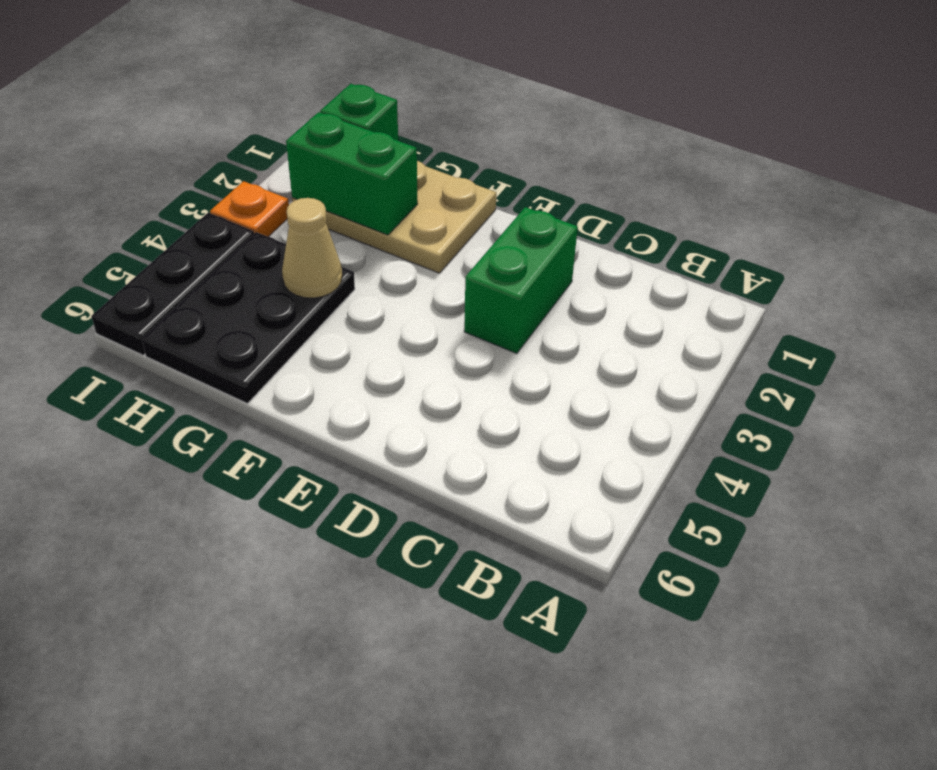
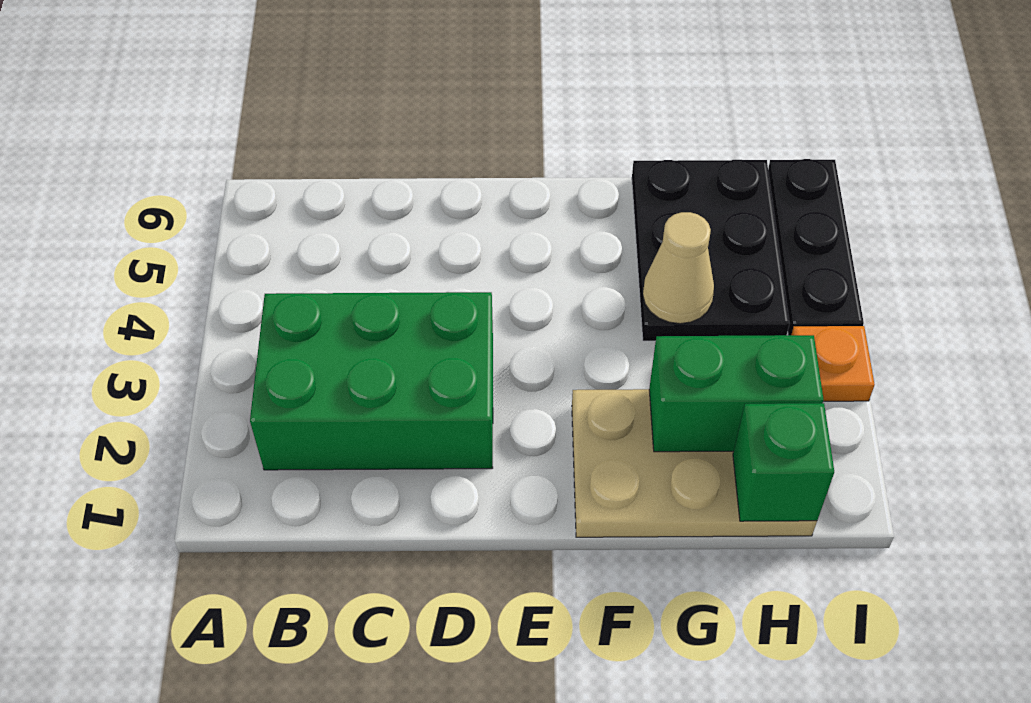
green 1x2 brick [464,207,578,354] -> green 2x3 brick [250,292,493,470]

